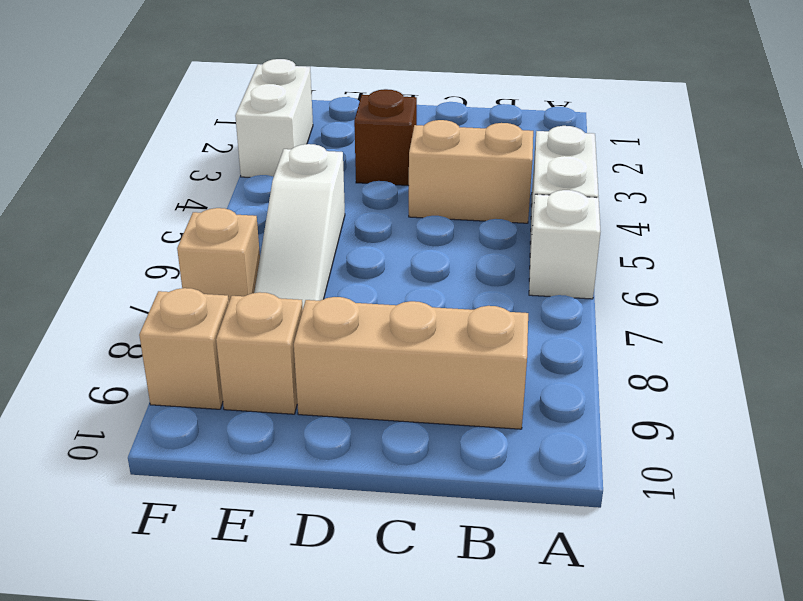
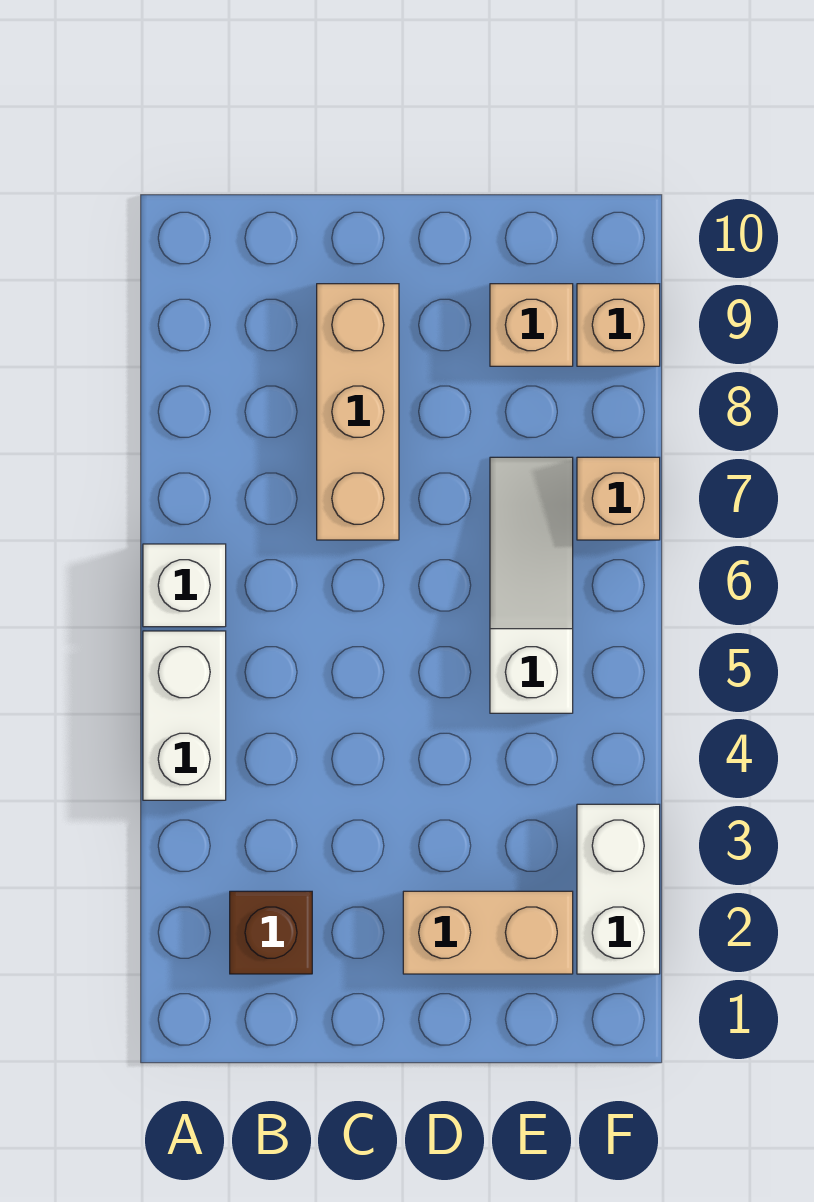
tan 1x2 brick [409,120,533,223] -> tan 1x2 brick moved to [403,891,573,974]
tan 1x3 brick [294,297,528,429] -> tan 1x3 brick turned to [317,284,399,540]
brown 1x1 brick [354,89,417,186] -> brown 1x1 brick moved to [230,891,312,974]

